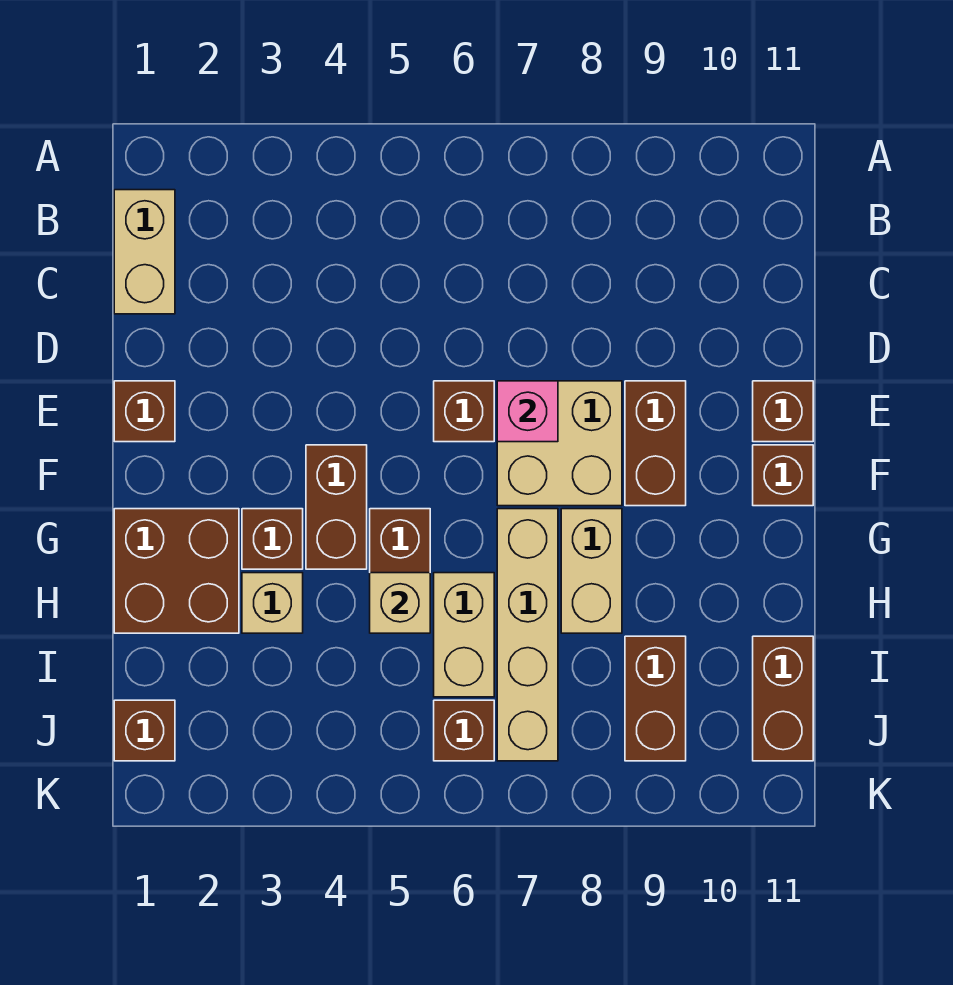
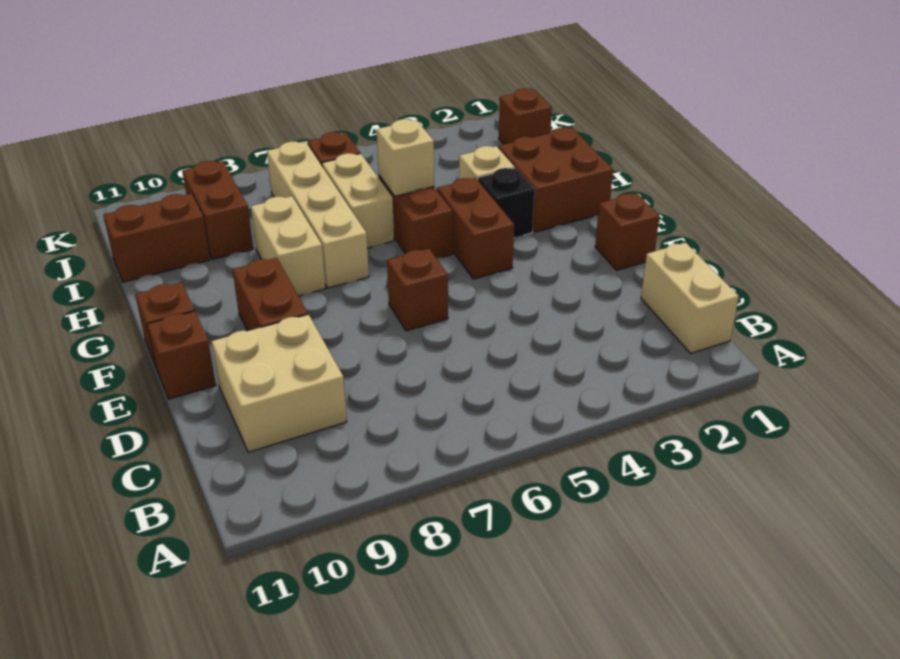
tan 2x2 brick [497,381,622,506] -> tan 2x2 brick moved to [211,314,347,452]
pink 1x1 brick [497,381,558,442] -> none
brown 1x1 brick [242,509,303,569] -> black 1x1 brick [478,168,535,238]
brown 1x2 brick [753,636,813,761] -> brown 1x2 brick turned to [104,194,210,282]

